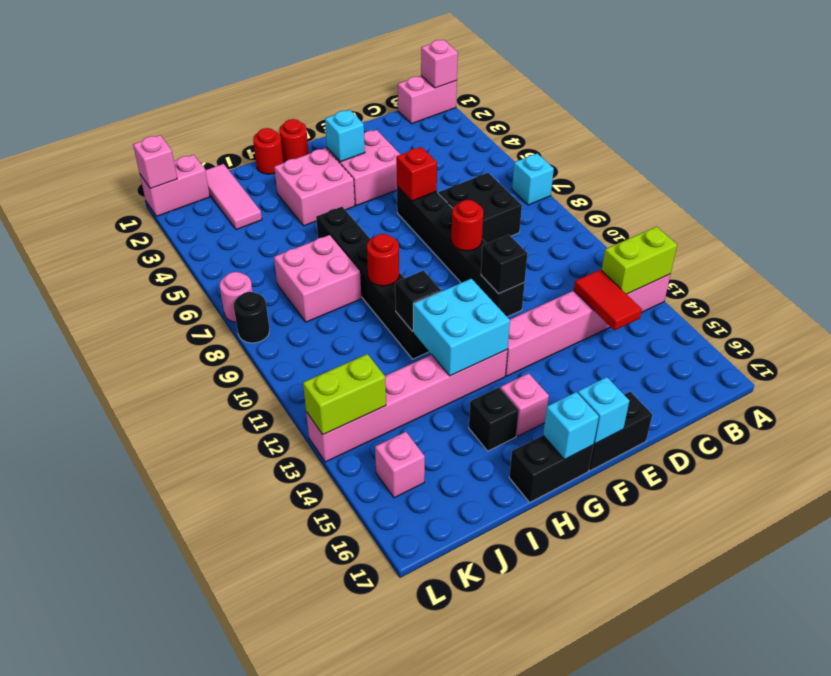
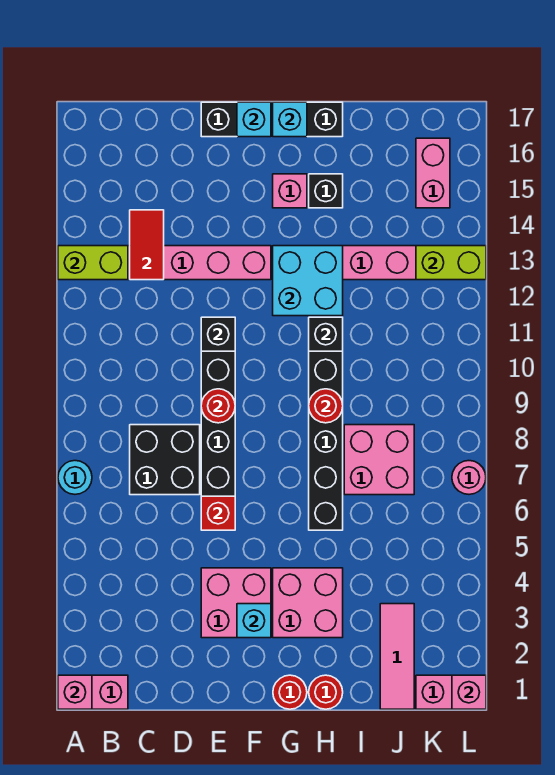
cyan 1x1 brick [512,154,554,205] -> cyan 1x1 round brick [58,461,92,494]
pink 1x1 brick [375,432,425,498] -> pink 1x2 brick [416,138,450,208]
black 1x1 round brick [234,292,269,343] -> none

